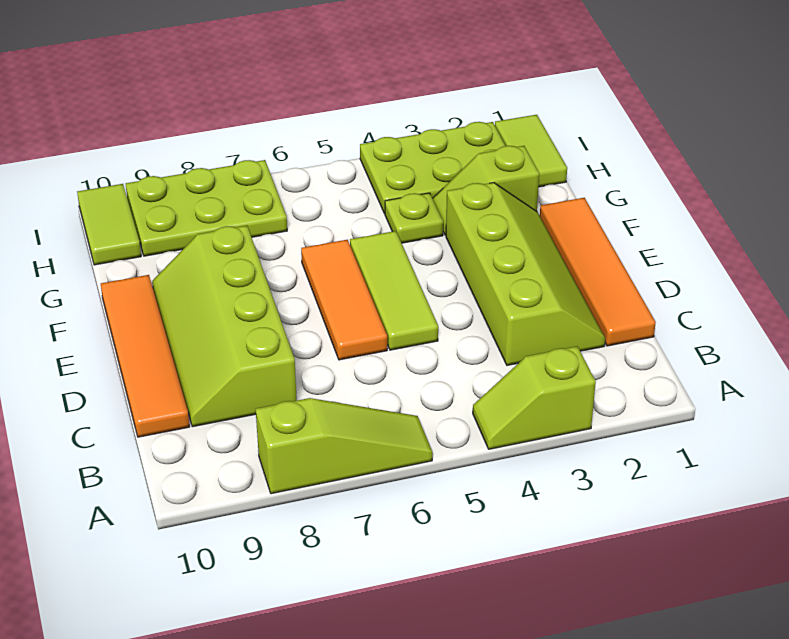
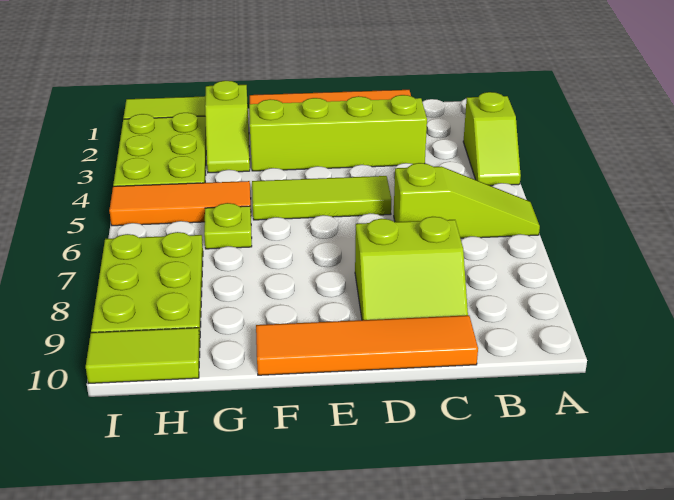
lime 1x3 slope [256,398,433,494] -> lime 1x3 slope turned to [394,163,540,238]
lime 2x4 slope [152,225,297,427] -> lime 2x2 slope [355,217,468,320]
orange 1x3 tile [301,240,387,360] -> orange 1x3 tile moved to [109,181,251,226]
lime 1x1 plate [385,193,443,243] -> lime 1x1 plate moved to [204,203,252,249]

